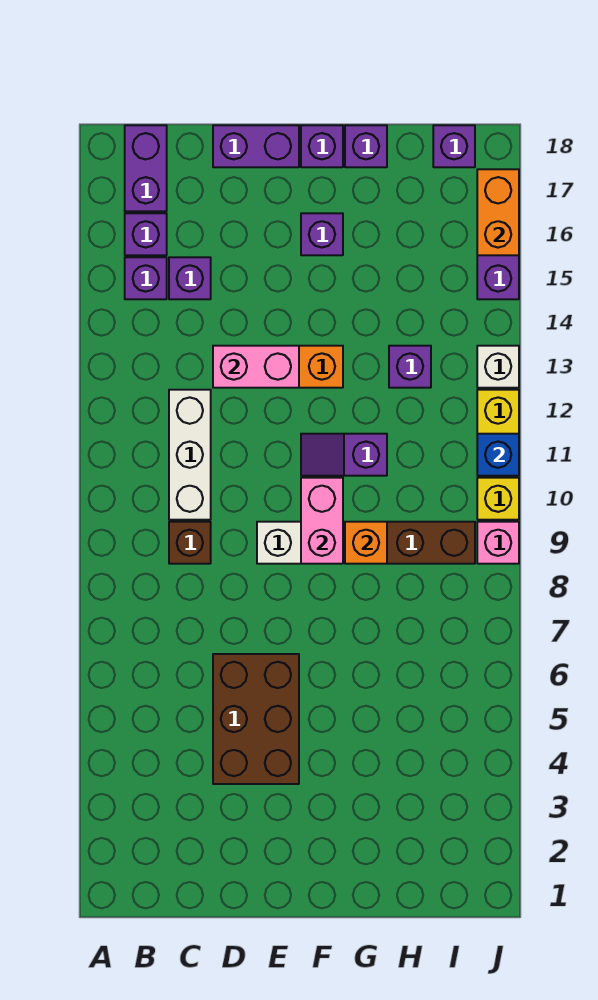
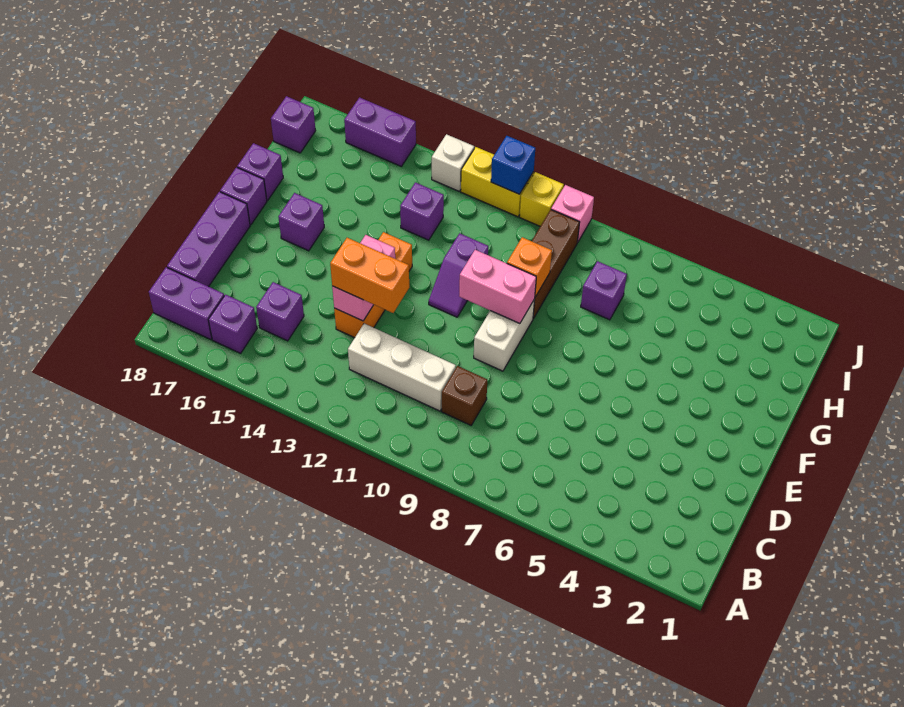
purple 1x1 brick [125,257,167,299] -> purple 1x1 brick moved to [581,261,627,320]
brown 2x3 brick [213,654,299,784] -> none
purple 1x2 brick [213,125,299,167] -> purple 1x3 brick [167,192,250,287]
orange 1x2 brick [477,169,519,255] -> orange 1x2 brick moved to [330,238,409,313]

